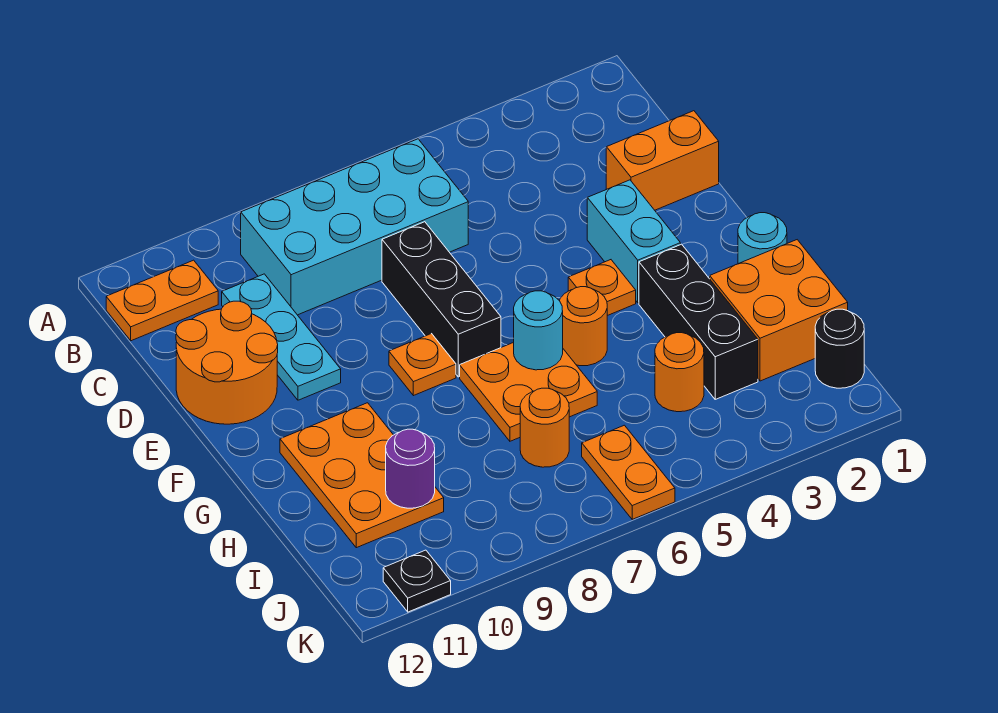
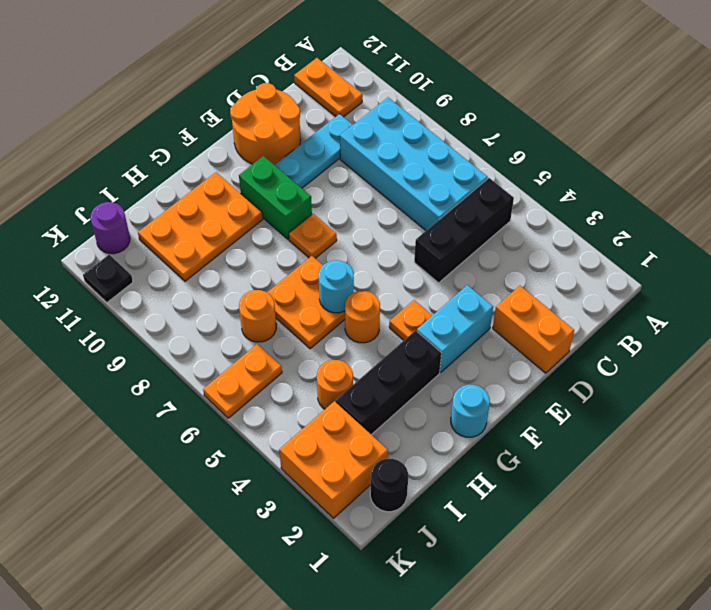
black 1x3 brick [382,222,501,377] -> black 1x3 brick moved to [414,178,514,283]
none -> green 1x2 brick [239,156,312,239]
orange 2x2 brick [710,240,848,381] -> orange 2x2 brick moved to [279,401,388,518]
purple 1x1 round brick [386,429,435,508] -> purple 1x1 round brick moved to [90,202,130,254]

